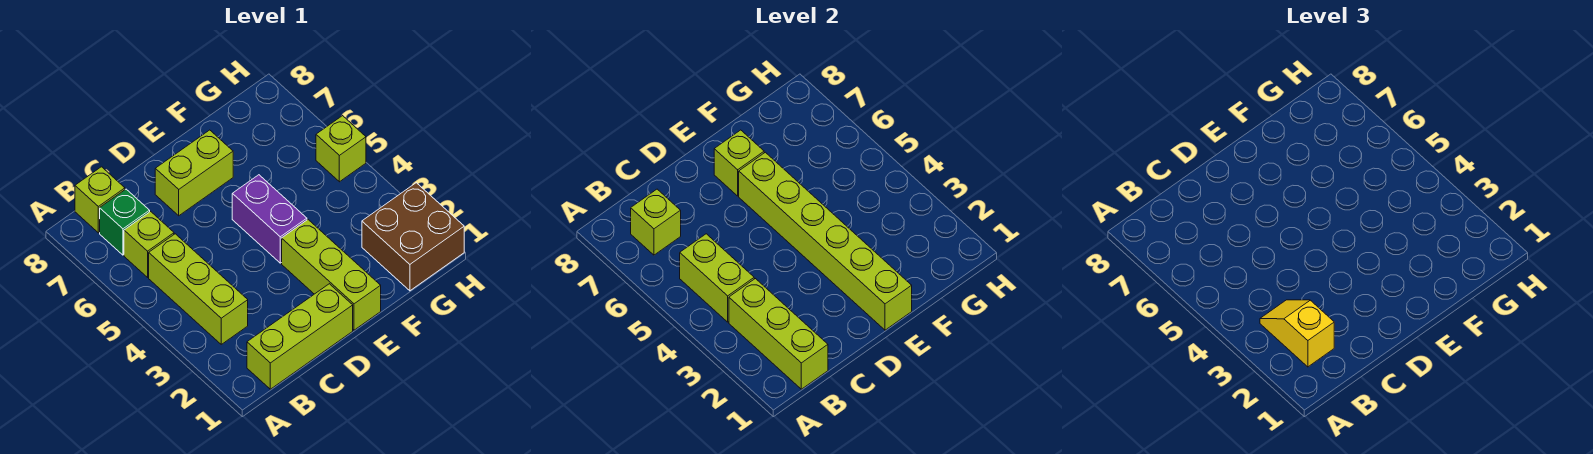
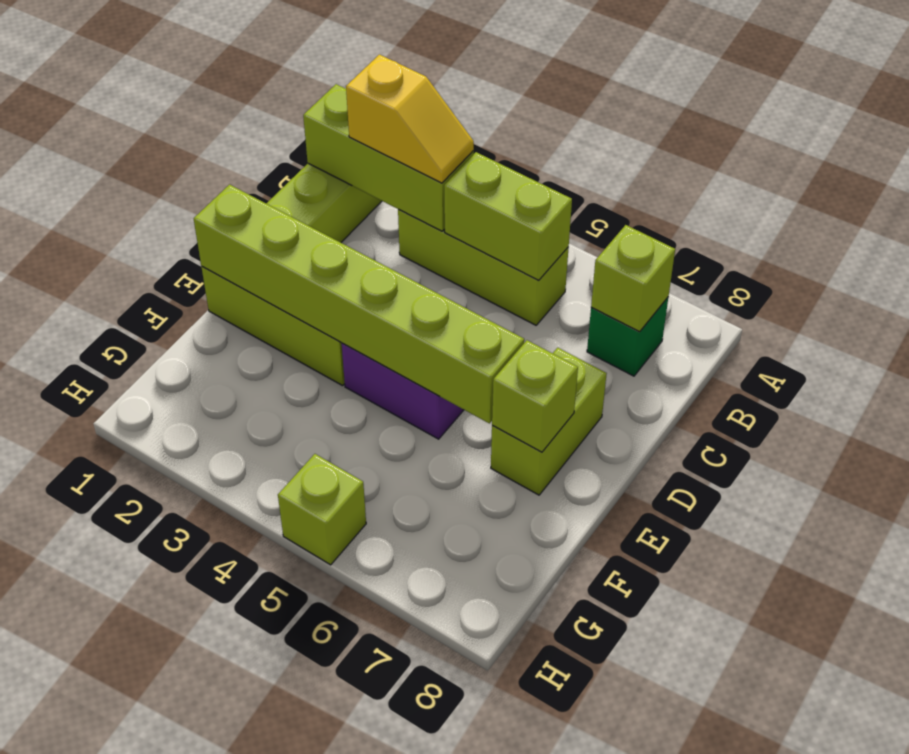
lime 1x1 brick [124,211,174,277] -> none
lime 1x1 brick [75,167,125,233] -> none
brown 2x2 brick [362,183,464,291] -> none

